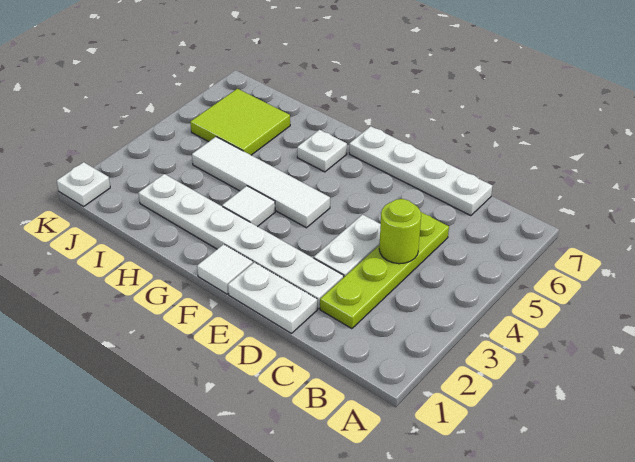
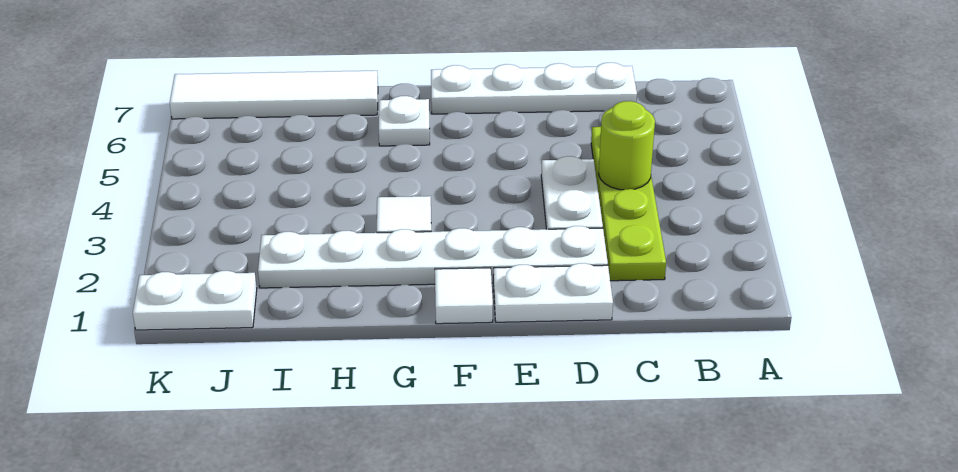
white 1x4 tile [192,137,330,228] -> white 1x4 tile moved to [170,71,378,119]
lime 2x2 tile [190,89,290,155] -> none
white 1x1 plate [57,162,110,206] -> white 1x2 plate [133,271,257,330]

